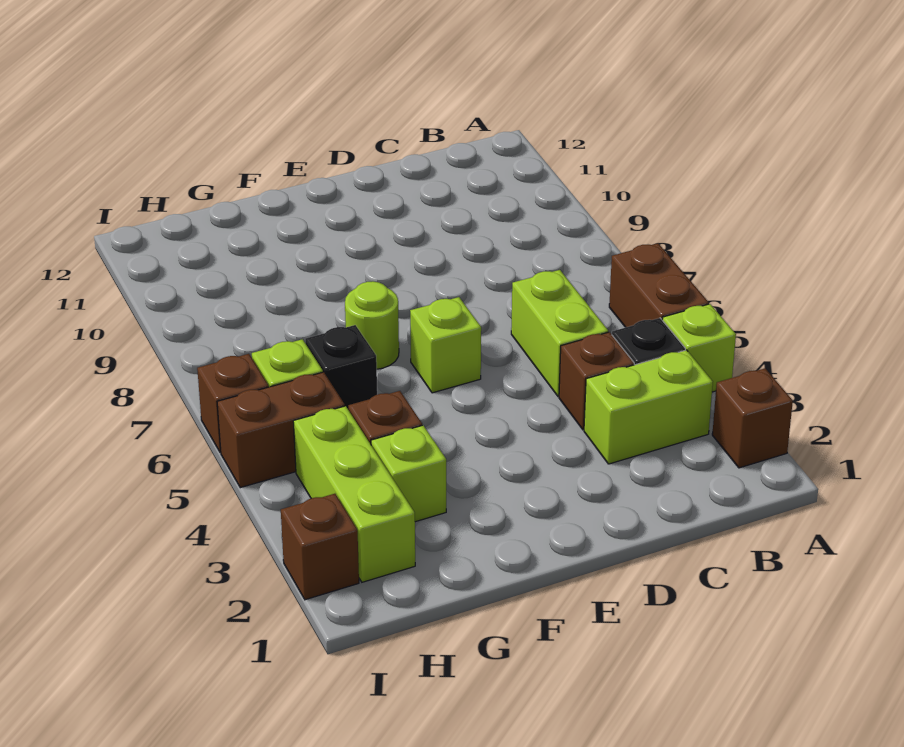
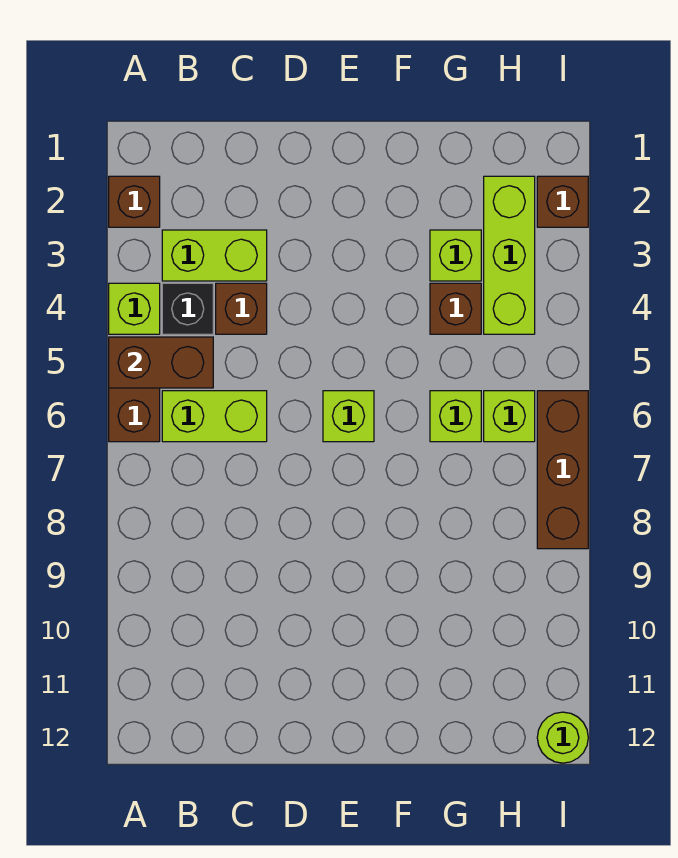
lime 1x2 brick [511,270,608,396] -> lime 1x2 brick turned to [162,391,267,442]
lime 1x1 round brick [345,281,399,369] -> lime 1x1 round brick moved to [537,712,588,763]
black 1x1 brick [305,325,377,410] -> lime 1x1 brick [430,391,481,442]
brown 1x2 brick [217,372,345,488] -> brown 1x2 brick moved to [109,337,213,388]
brown 1x1 brick [197,354,269,453] -> brown 1x3 brick [537,391,588,549]

